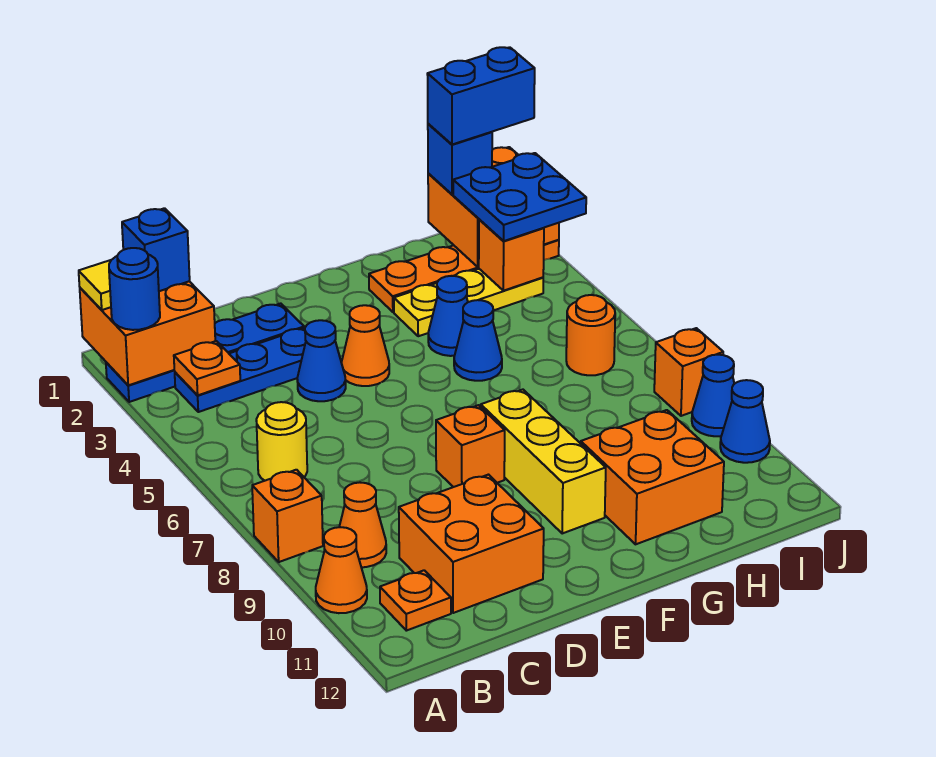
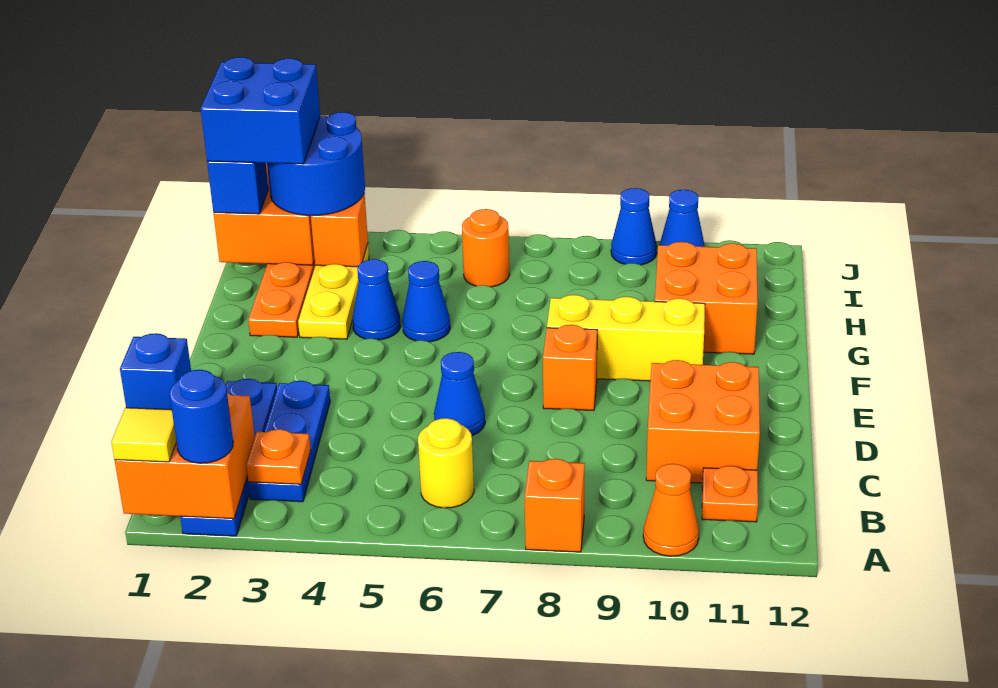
orange 1x1 cone [339,483,386,567] -> none
blue 1x1 cone [297,320,346,401] -> blue 1x1 cone moved to [434,352,485,436]
orange 1x1 cone [341,305,389,386] -> none
blue 1x2 brick [427,47,535,145] -> blue 2x2 brick [201,57,320,164]
blue 2x2 plate [453,153,586,241] -> blue 2x2 round brick [267,112,365,215]
orange 1x1 brick [654,328,723,416] -> none

